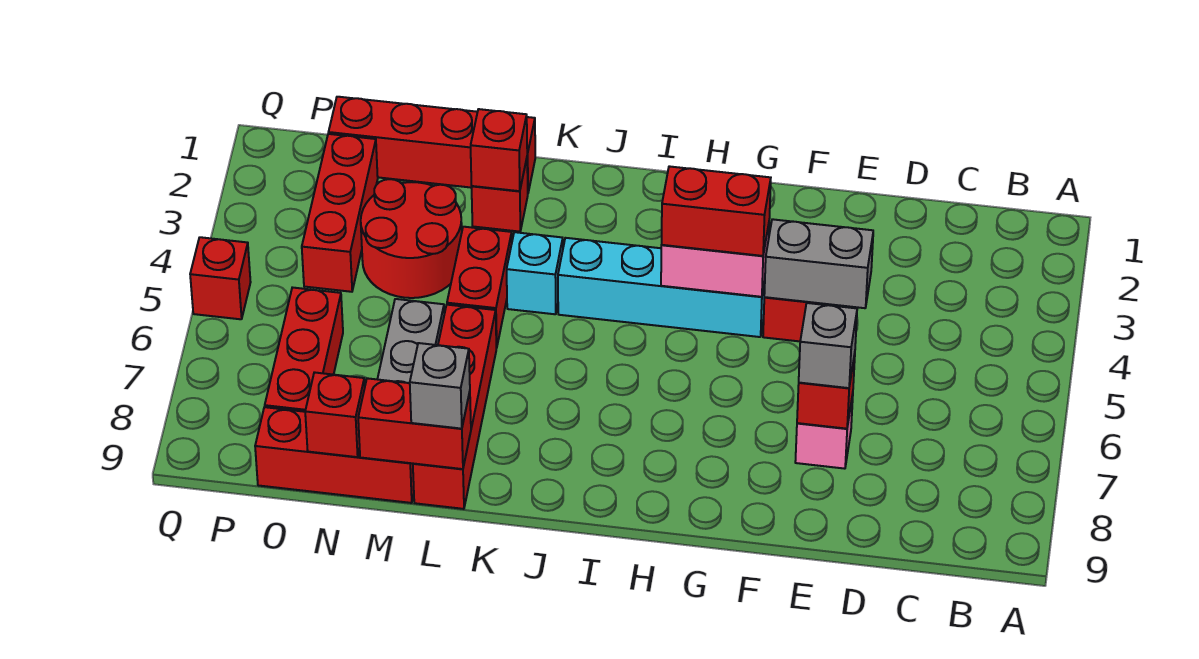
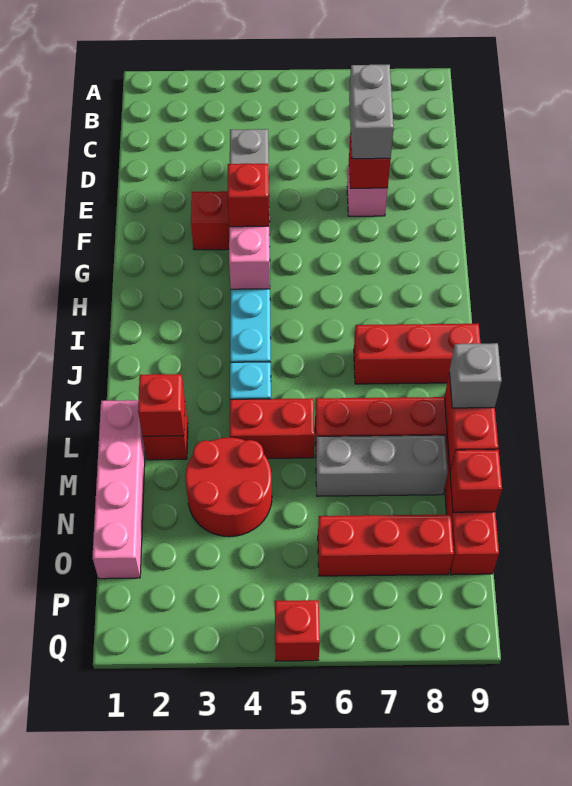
grey 1x1 brick [799,303,857,388] -> grey 1x2 brick [349,65,394,159]
red 1x2 brick [662,166,771,256] -> red 1x1 brick [228,164,269,227]
red 1x4 brick [329,97,535,192] -> pink 1x4 brick [92,400,145,579]
red 1x3 brick [302,134,378,292] -> red 1x3 brick moved to [354,324,481,384]

